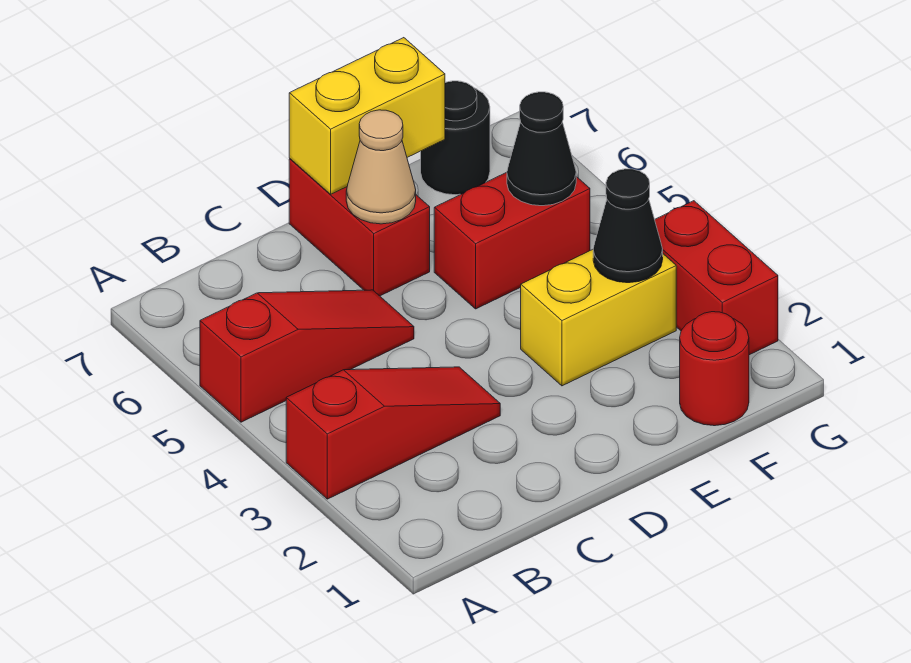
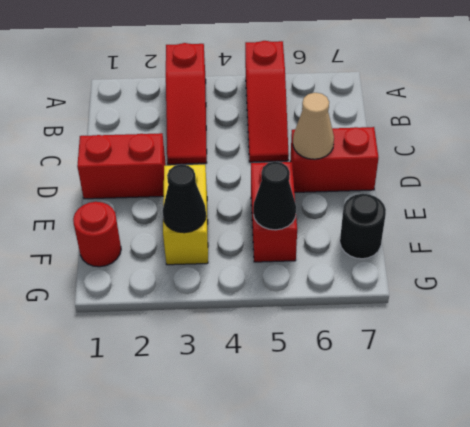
yellow 1x2 brick [289,38,445,194] -> none
red 1x2 brick [655,201,778,355] -> red 1x2 brick moved to [77,133,166,199]

